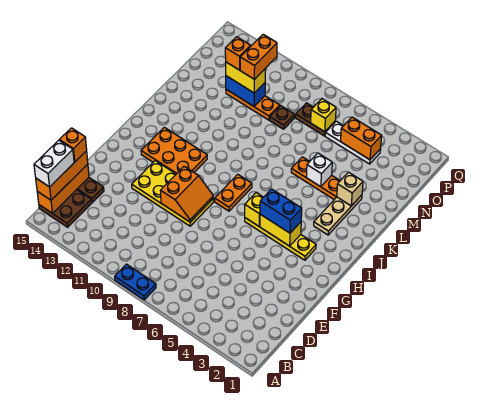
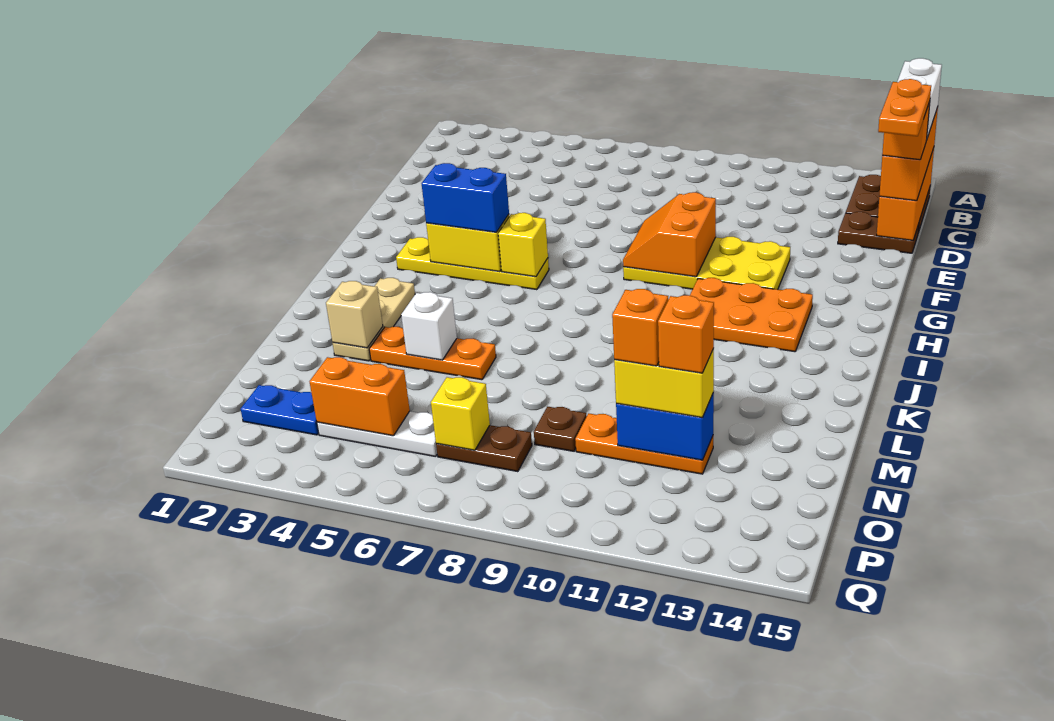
blue 1x2 plate [115,264,156,300] -> blue 1x2 plate moved to [241,385,319,435]
orange 1x2 plate [215,174,252,211] -> orange 1x2 plate moved to [878,79,931,136]
orange 1x2 brick [240,34,277,79] -> orange 1x1 brick [612,289,668,366]

